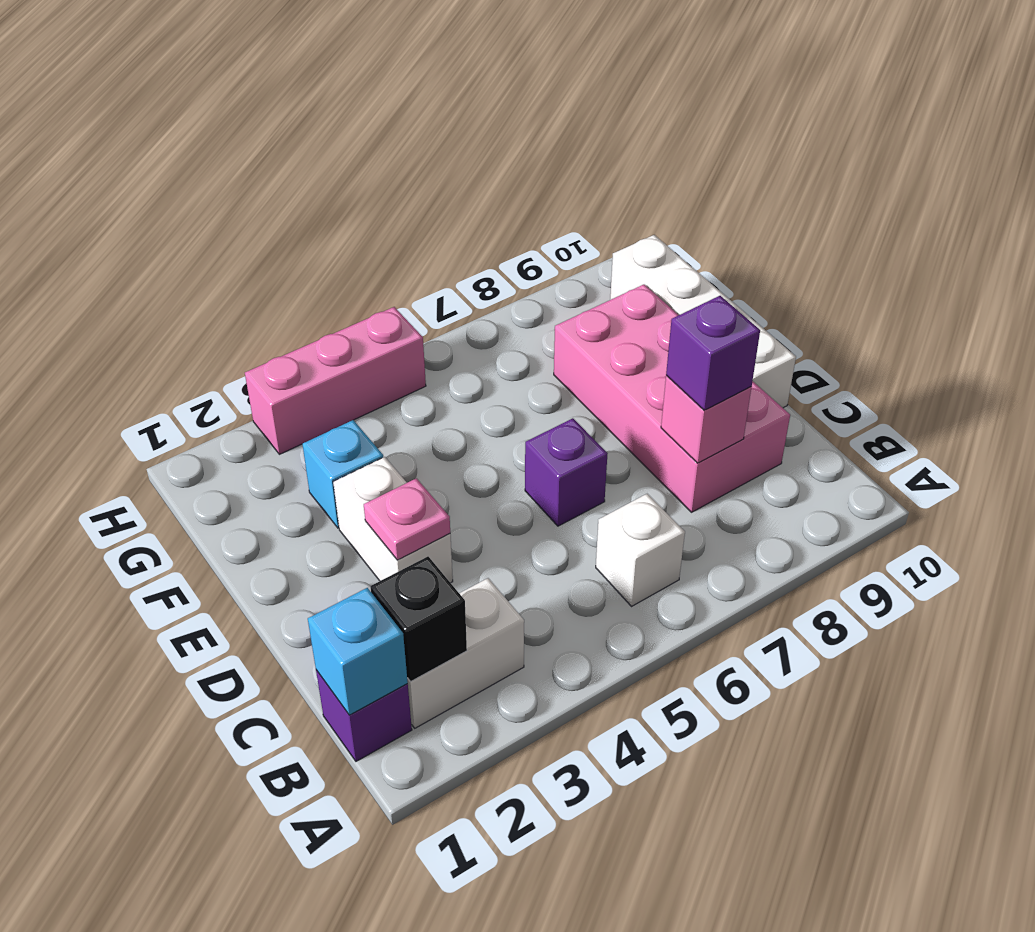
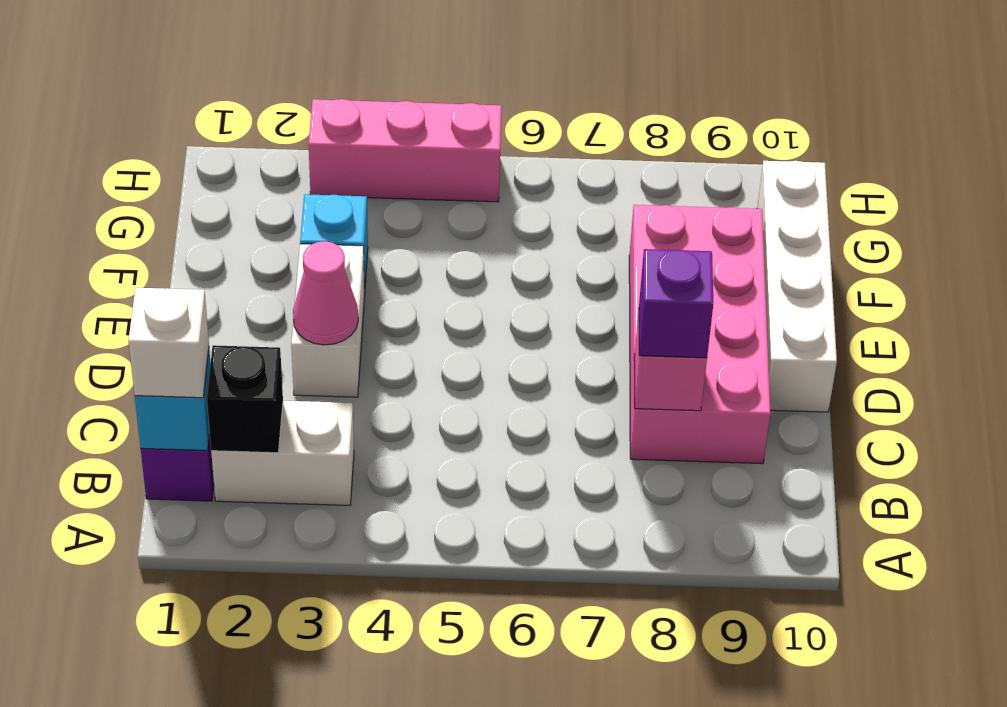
white 1x1 brick [596,494,685,606] -> white 1x1 brick moved to [128,288,209,398]
pink 1x1 plate [364,478,450,560] -> pink 1x1 cone [293,241,358,345]
purple 1x1 brick [525,418,608,526] -> none

